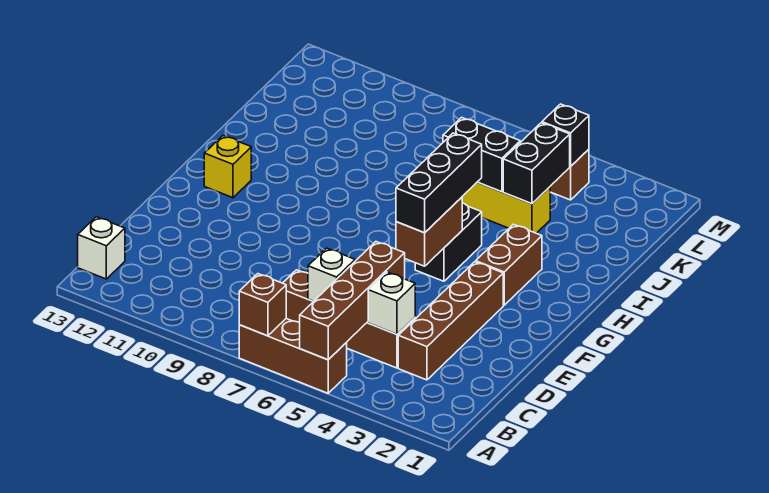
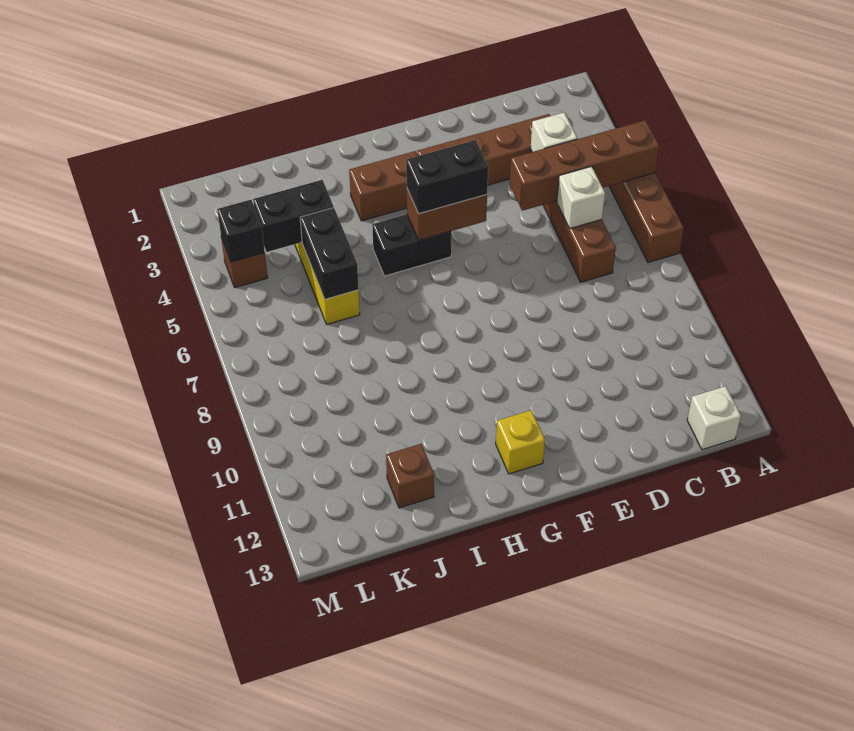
brown 1x1 brick [239,274,286,336] -> brown 1x1 brick moved to [386,444,434,508]
black 1x3 brick [396,133,482,233] -> black 1x2 brick [406,140,488,214]

